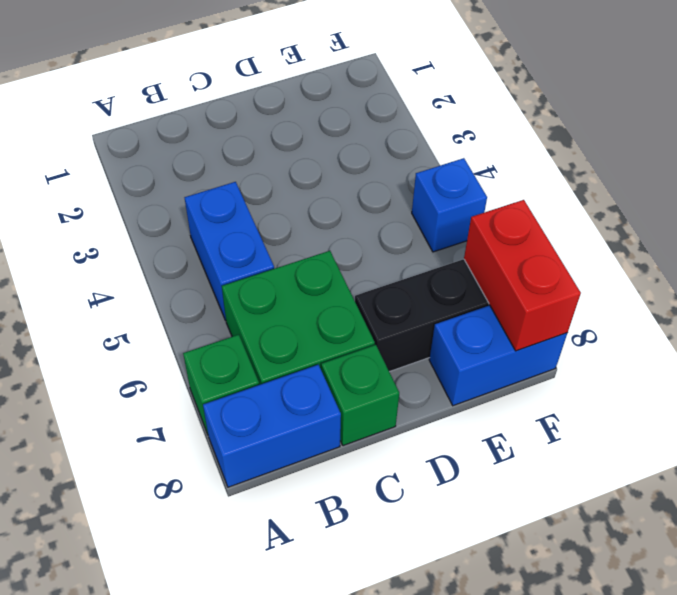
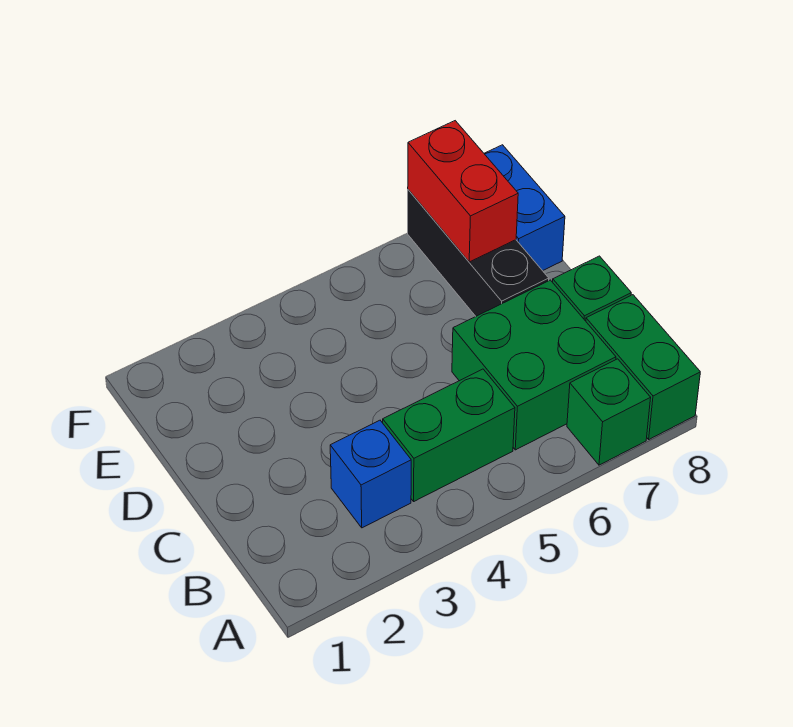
blue 1x2 brick [203,365,341,487] -> green 1x2 brick [586,295,700,439]
blue 1x2 brick [184,182,274,320] -> green 1x2 brick [383,369,515,501]
blue 1x1 brick [412,158,487,252] -> blue 1x1 brick moved to [330,420,411,528]
red 1x2 brick [464,200,581,351] -> red 1x2 brick turned to [408,121,518,262]

